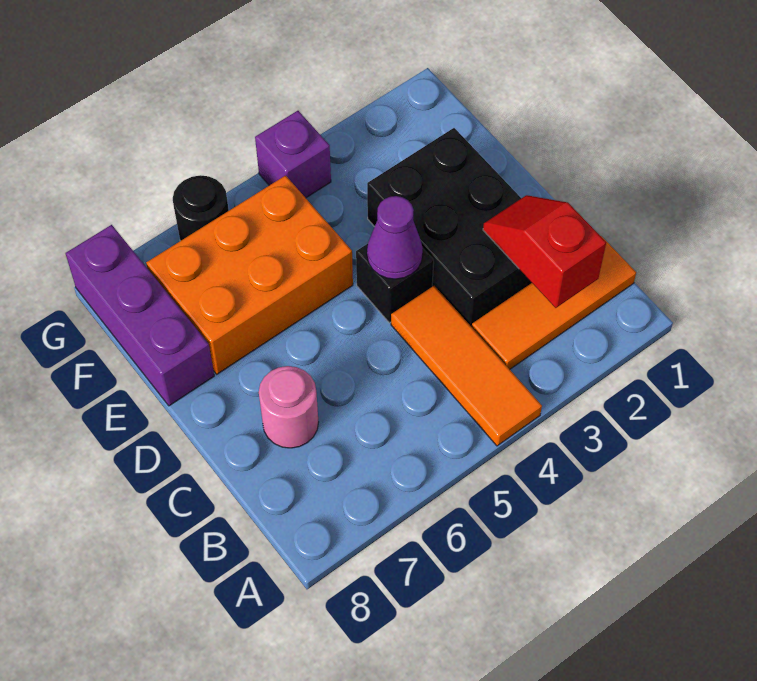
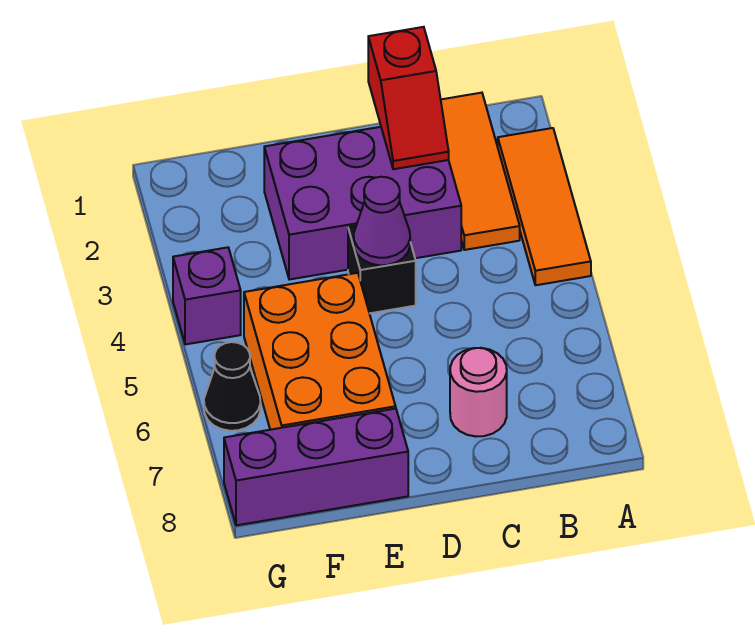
orange 1x3 tile [391,286,542,446] -> orange 1x3 tile turned to [498,128,591,285]
red 1x2 slope [483,195,606,308] -> red 1x2 slope turned to [368,27,449,169]
black 2x3 brick [367,128,532,327] -> purple 2x3 brick [264,127,461,280]
black 1x1 round brick [173,175,229,241] -> black 1x1 cone [204,342,261,431]

